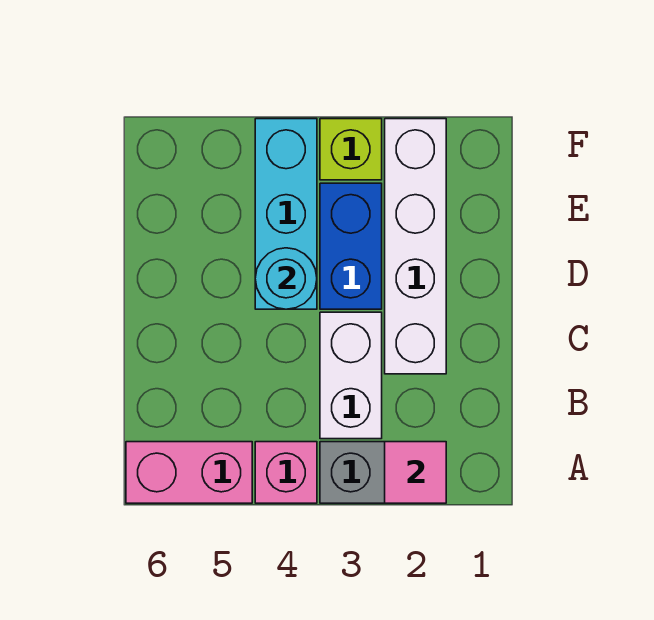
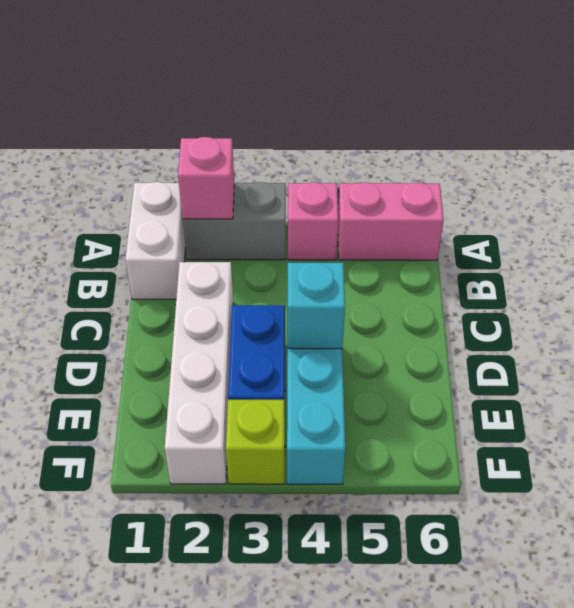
pink 1x1 tile [385,442,446,503] -> pink 1x1 brick [178,137,234,219]
white 1x2 brick [320,312,382,439] -> white 1x2 brick moved to [125,182,186,299]
cyan 1x1 round brick [255,248,317,309] -> cyan 1x1 brick [288,263,345,349]

